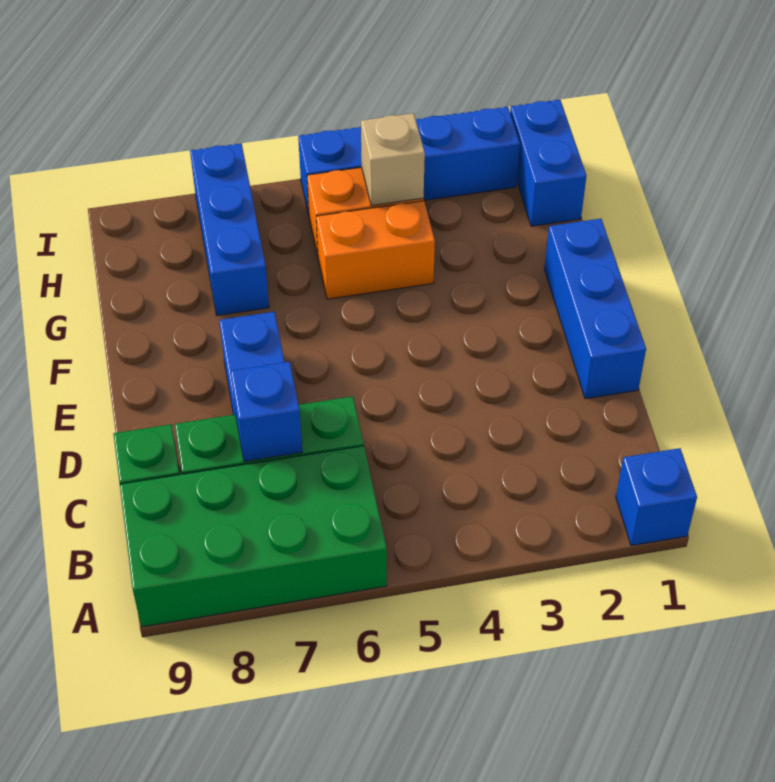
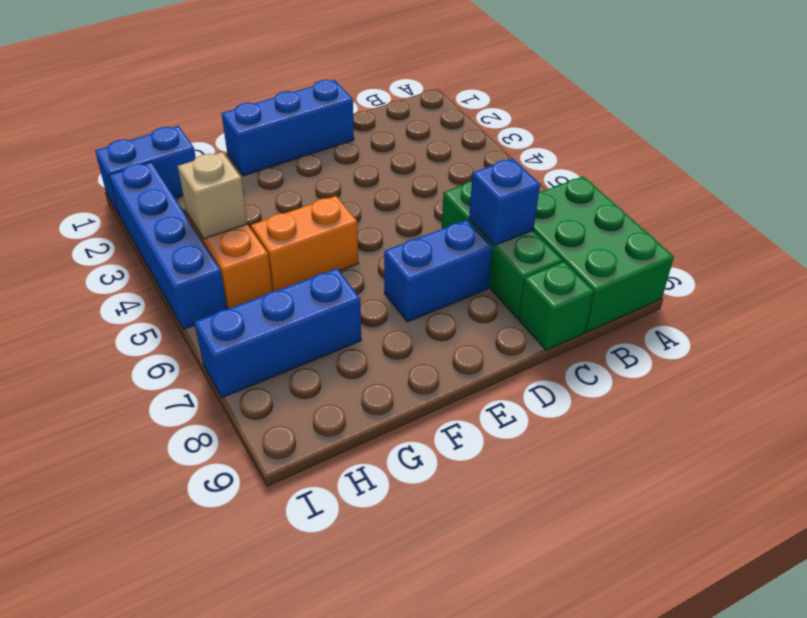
blue 1x1 brick [616,448,697,546] -> none
green 2x4 brick [120,446,387,627] -> green 2x3 brick [533,176,674,332]
orange 1x2 brick [316,201,435,299] -> orange 1x2 brick turned to [251,196,359,291]

